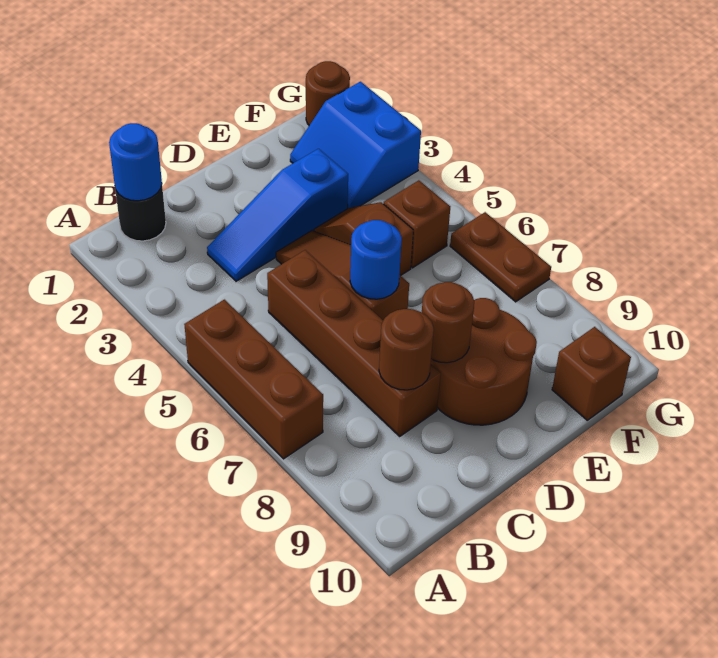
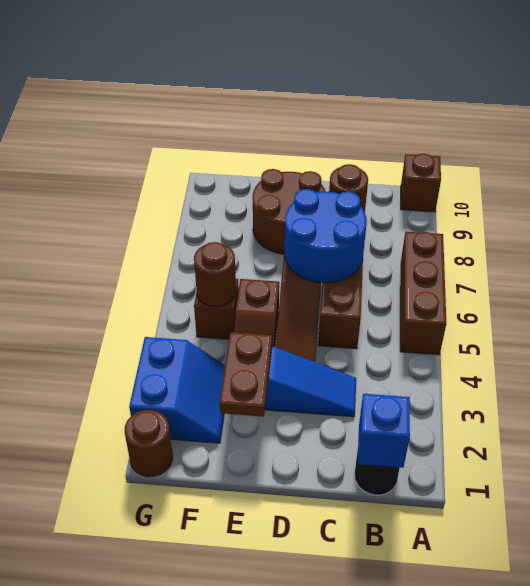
blue 1x1 round brick [109,123,162,201] -> blue 1x1 brick [358,394,410,468]
blue 1x1 round brick [350,220,402,299] -> blue 2x2 round brick [285,189,367,283]
brown 1x1 round brick [422,282,474,363] -> brown 1x1 round brick moved to [194,242,236,307]
brown 1x1 brick [552,327,631,420] -> brown 1x1 brick moved to [401,154,441,212]
brown 1x2 plate [450,212,551,302] -> brown 1x2 plate moved to [220,332,272,417]

